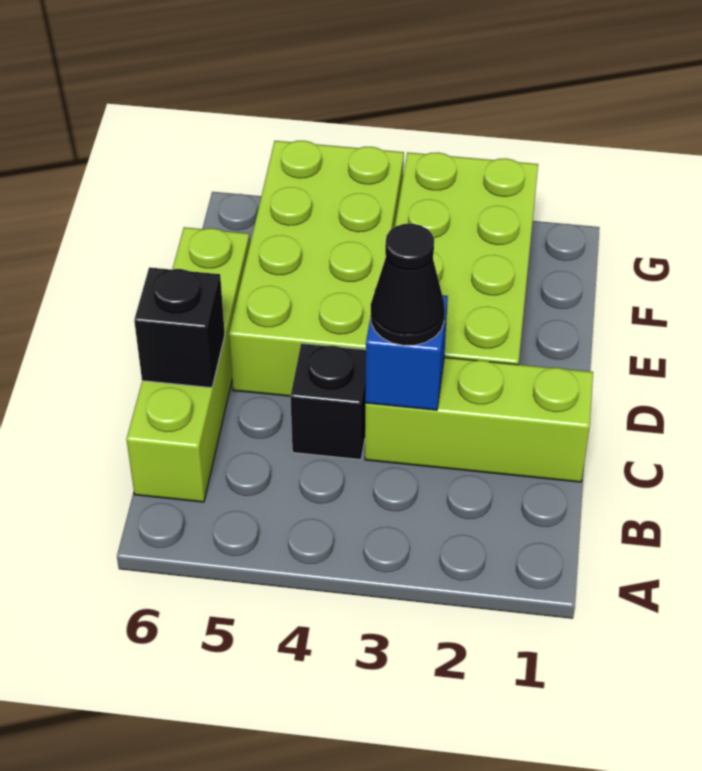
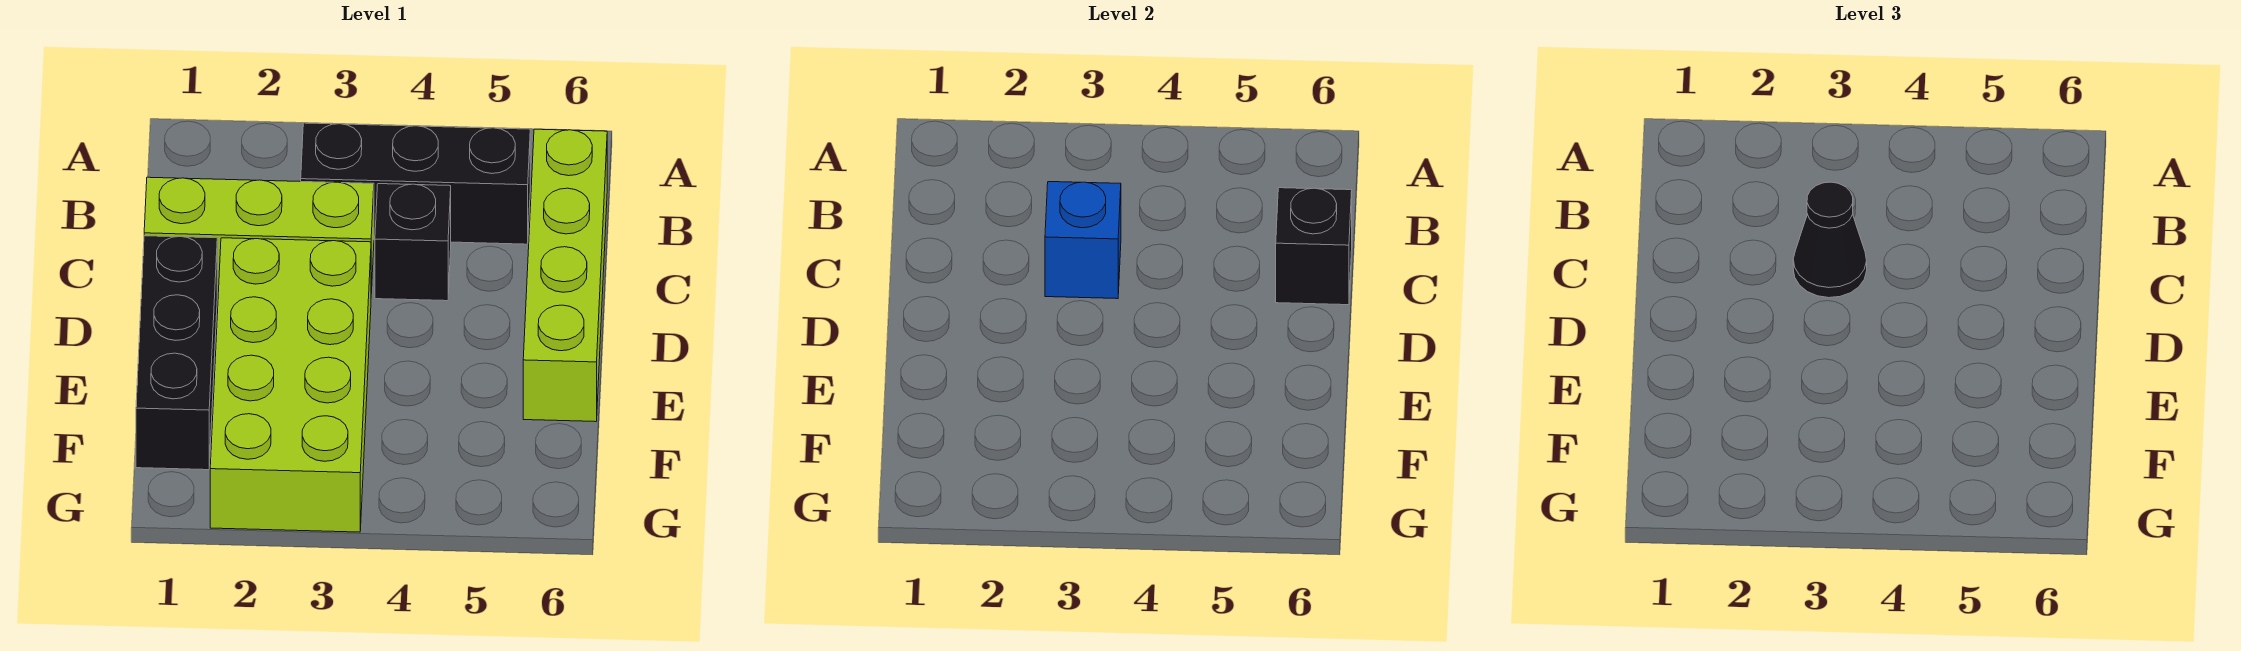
none -> black 1x3 brick [301,123,530,244]
none -> black 1x3 brick [136,236,217,470]
lime 2x4 brick [229,141,404,396] -> none

